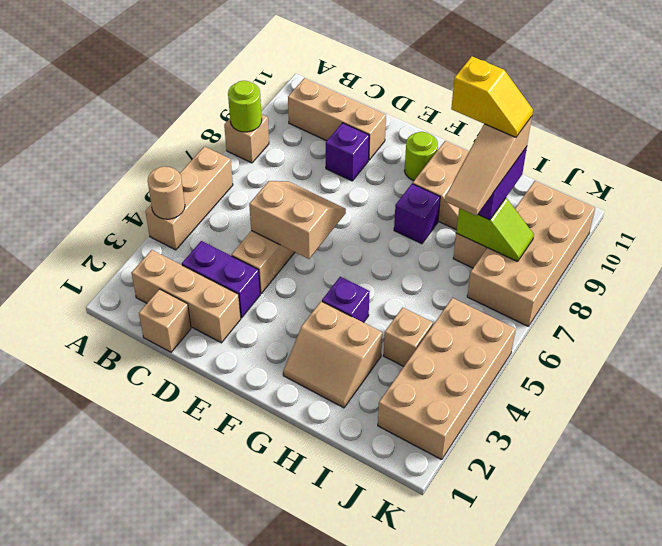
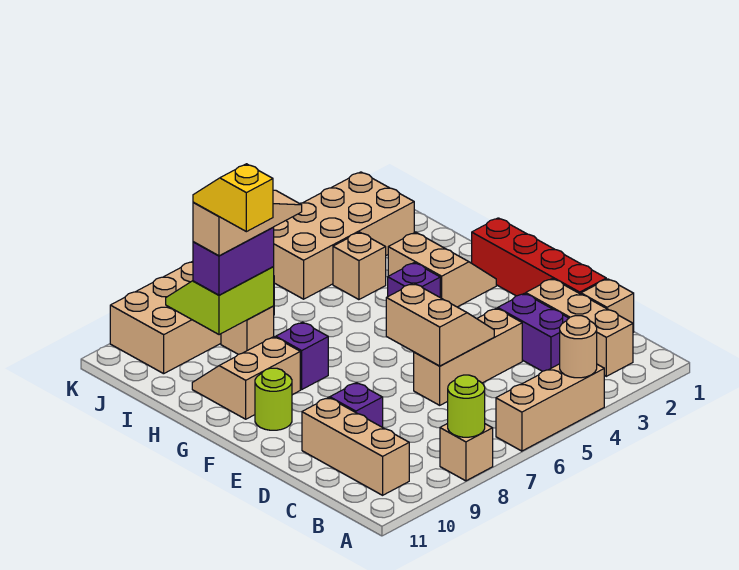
none -> red 1x4 brick [472,218,606,296]
tan 2x2 slope [249,181,346,259] -> tan 2x2 slope turned to [386,283,494,366]
lime 1x2 slope [456,198,534,262] -> lime 2x2 slope [166,267,274,335]

